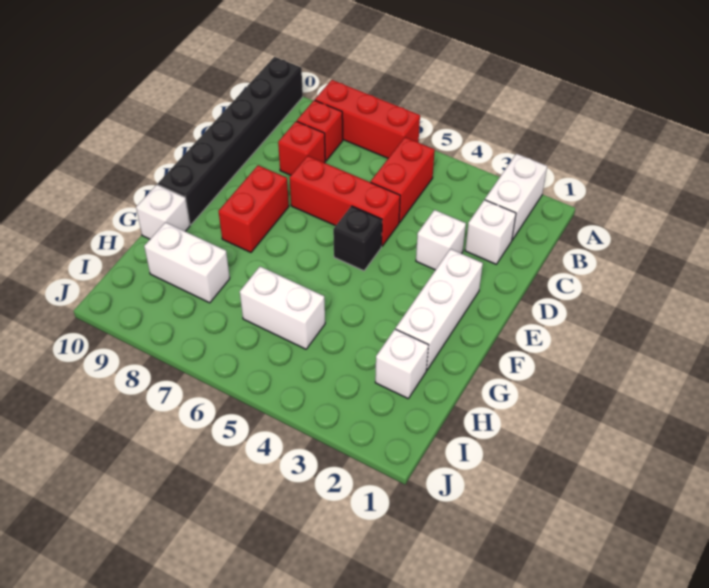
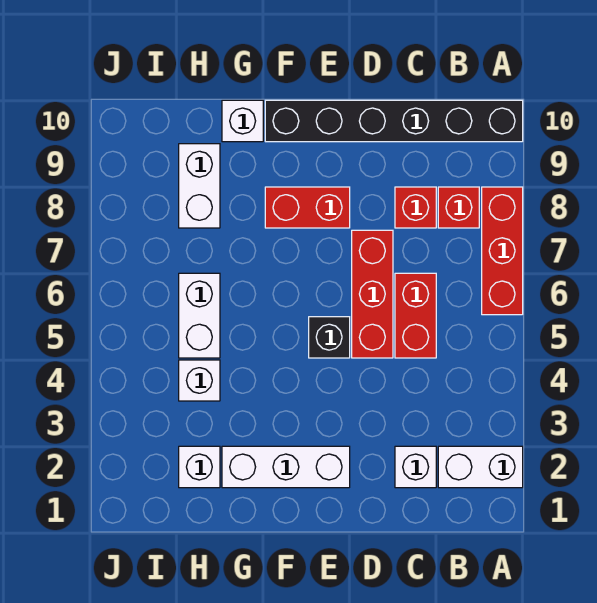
red 1x2 brick [371,137,435,222] -> red 1x2 brick turned to [395,273,436,358]
white 1x1 brick [416,210,466,270] -> white 1x1 brick moved to [179,360,220,401]

